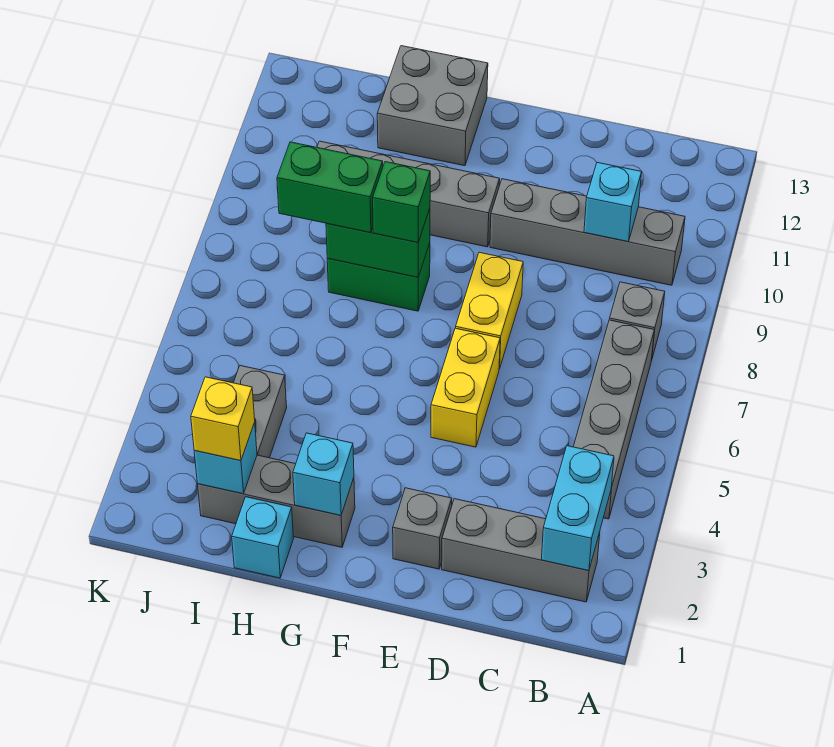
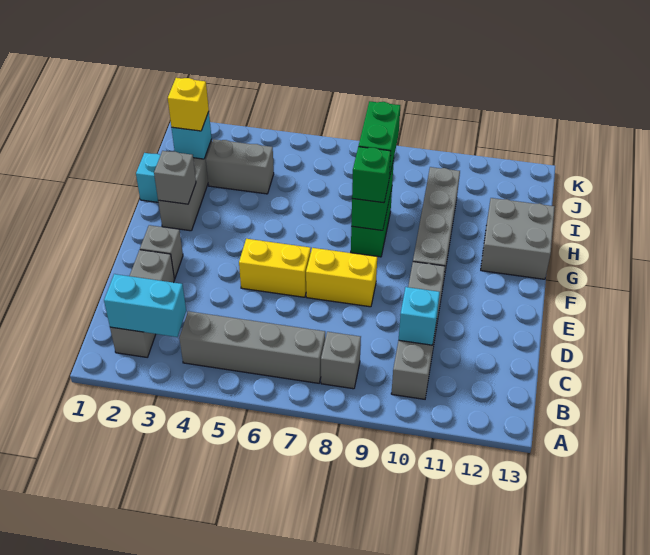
cyan 1x1 brick [293,433,354,515] -> grey 1x1 brick [154,151,196,204]

